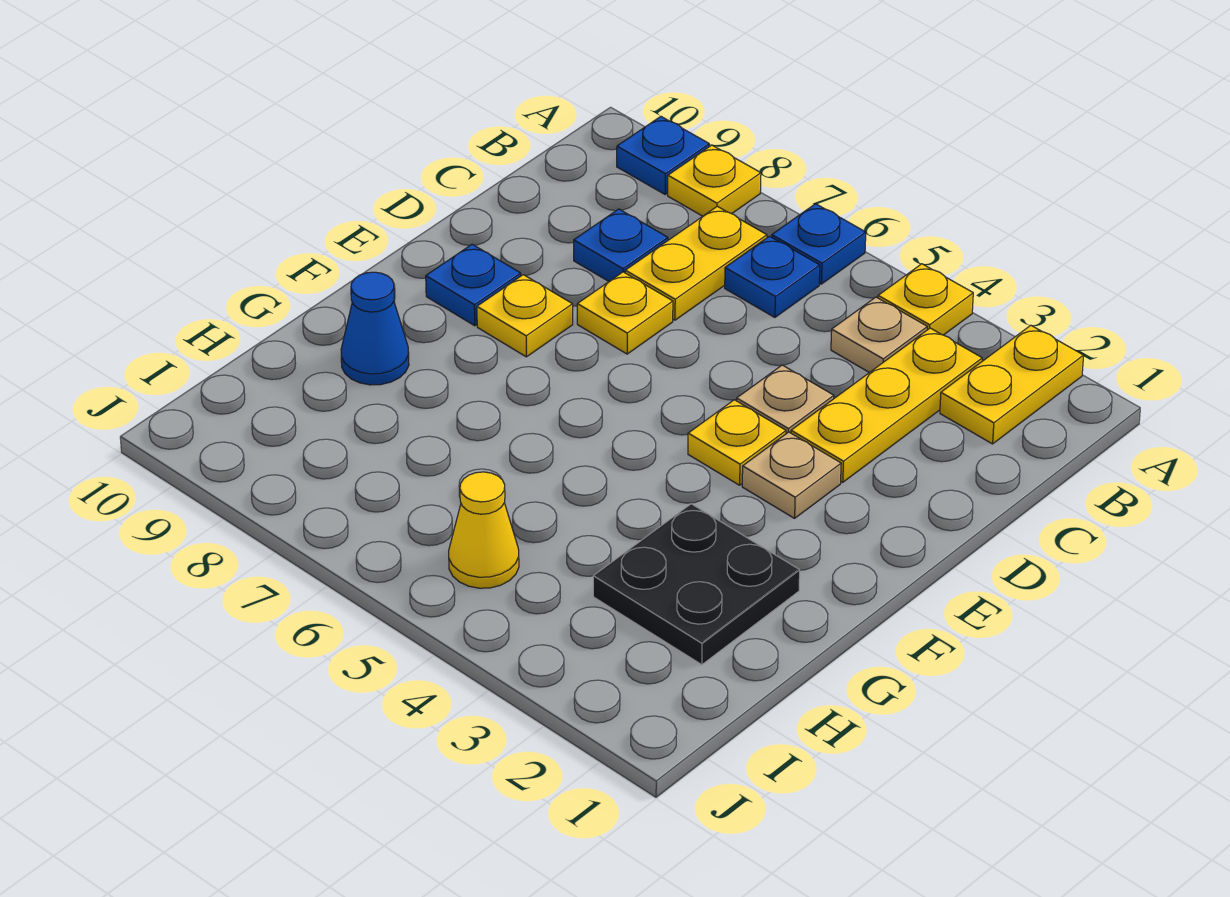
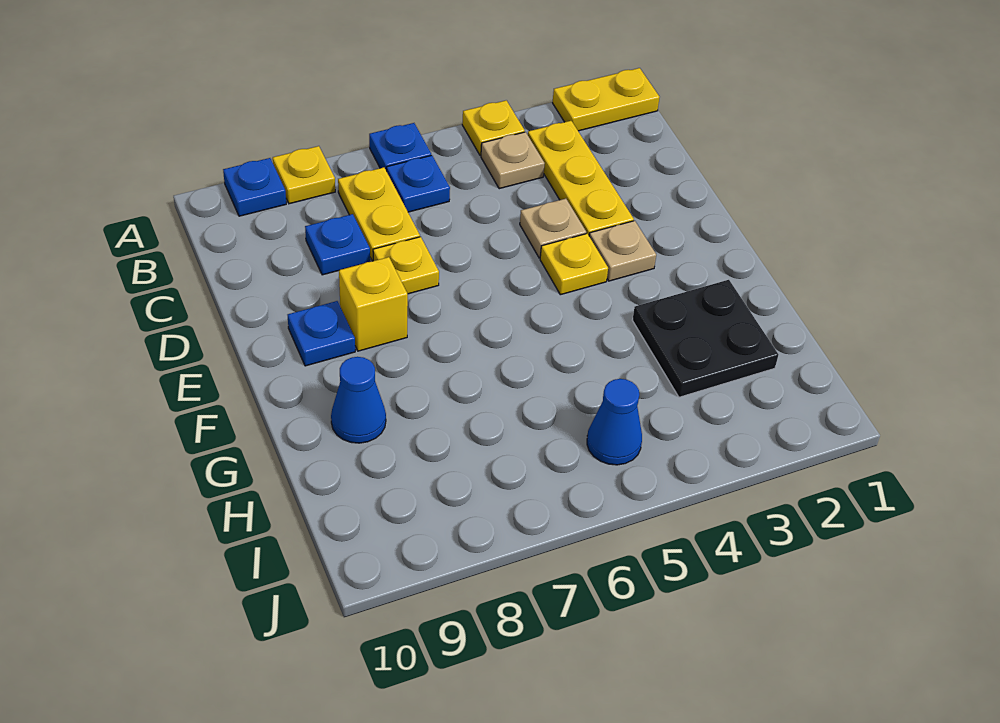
yellow 1x2 plate [940,325,1084,444] -> yellow 1x2 plate turned to [552,68,659,131]
yellow 1x1 plate [477,275,573,357] -> yellow 1x1 brick [339,257,408,351]
yellow 1x1 cone [449,472,519,588] -> blue 1x1 cone [587,379,642,465]

